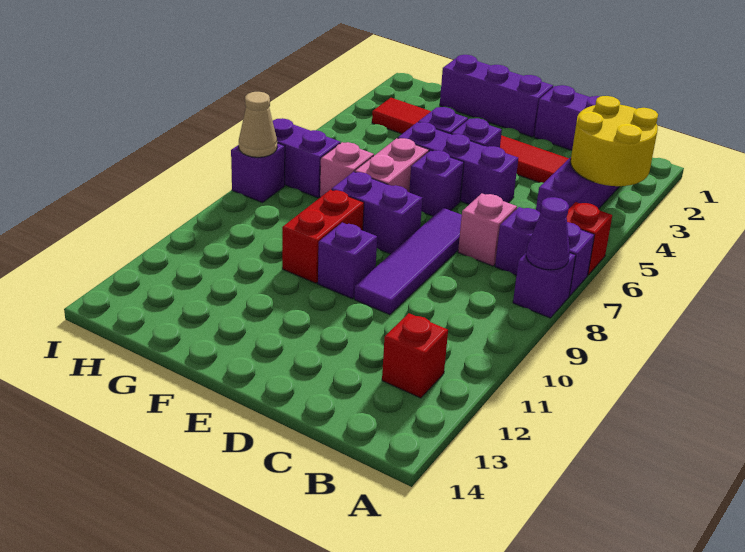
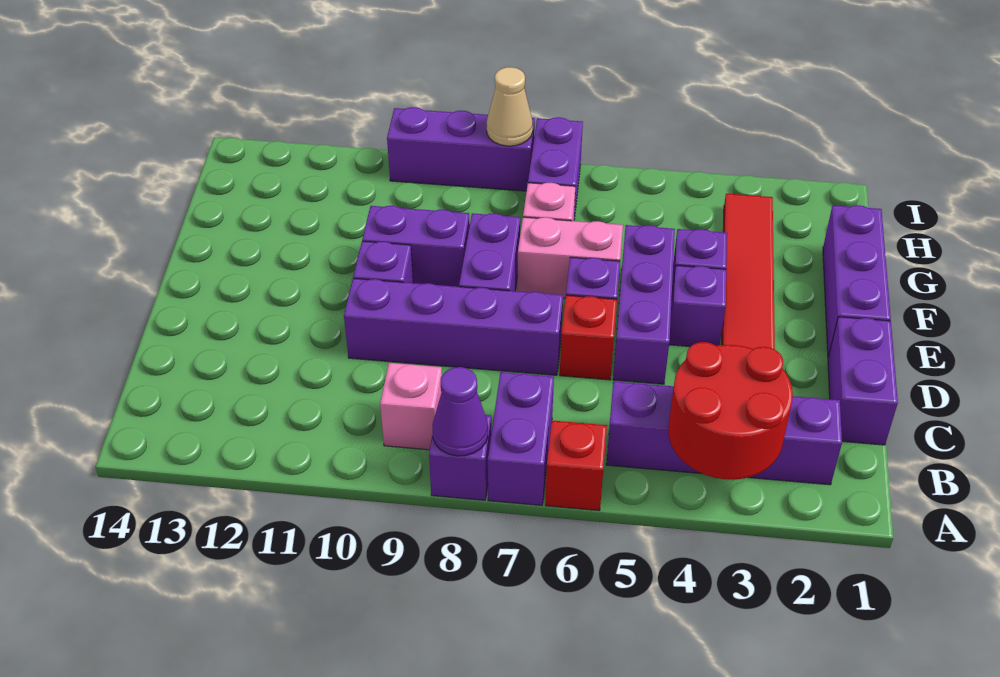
yellow 2x2 round brick [571,96,658,186] -> red 2x2 round brick [668,342,793,480]
red 1x1 brick [382,313,448,398] -> red 1x1 brick moved to [560,295,617,380]
pink 1x1 brick [458,193,517,266] -> pink 1x1 brick moved to [380,363,442,450]
purple 1x4 tile [354,208,462,315] -> purple 1x4 brick [344,278,563,375]
red 1x2 brick [282,190,364,283] -> purple 1x2 brick [362,206,470,287]
purple 1x1 brick [231,143,285,202] -> purple 1x3 brick [387,107,535,191]

